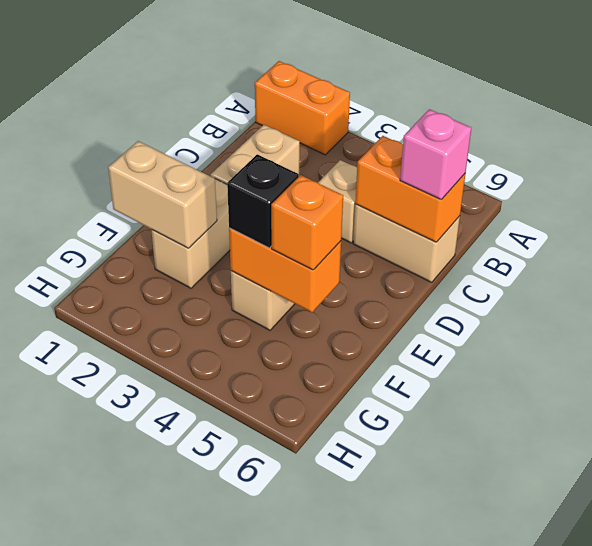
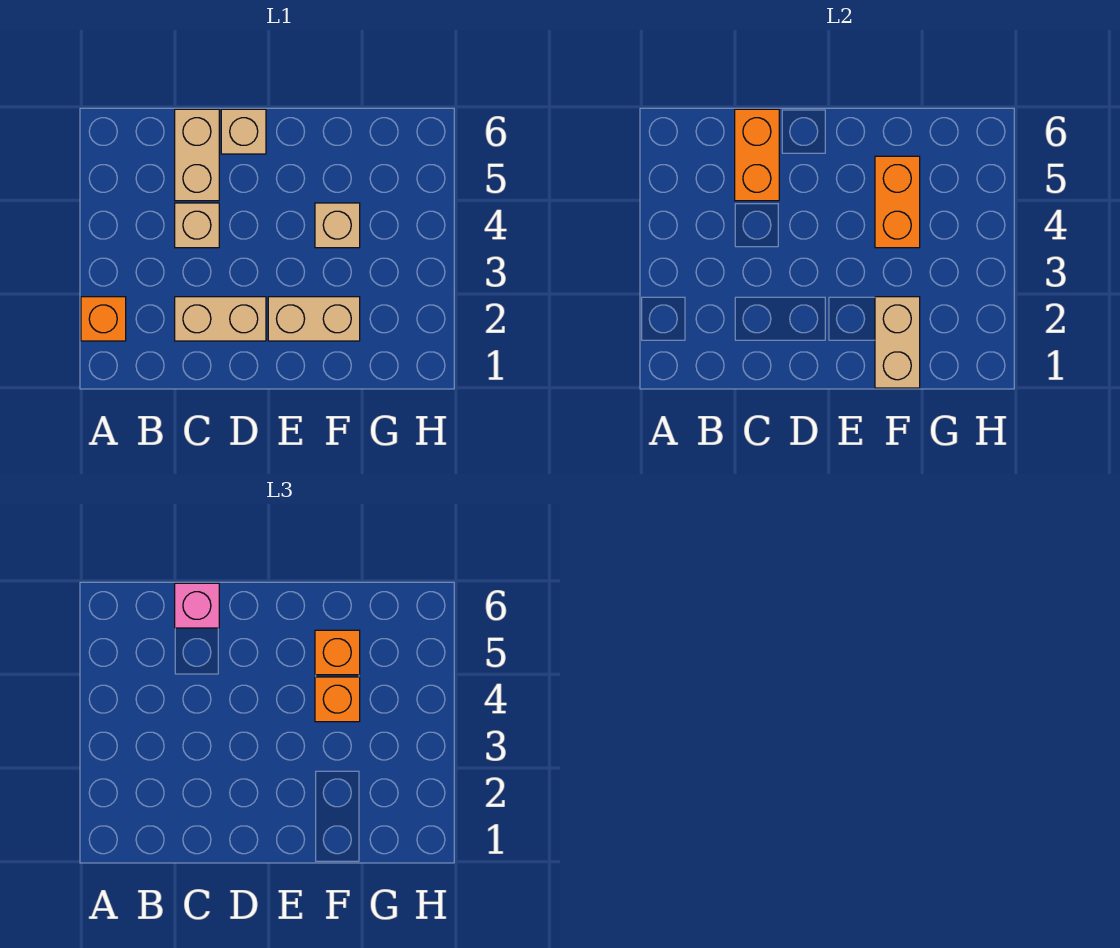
orange 1x2 brick [255,61,350,155] -> orange 1x1 brick [81,297,126,341]
none -> tan 1x1 brick [221,109,266,154]
black 1x1 brick [227,154,299,248] -> orange 1x1 brick [315,677,360,722]

